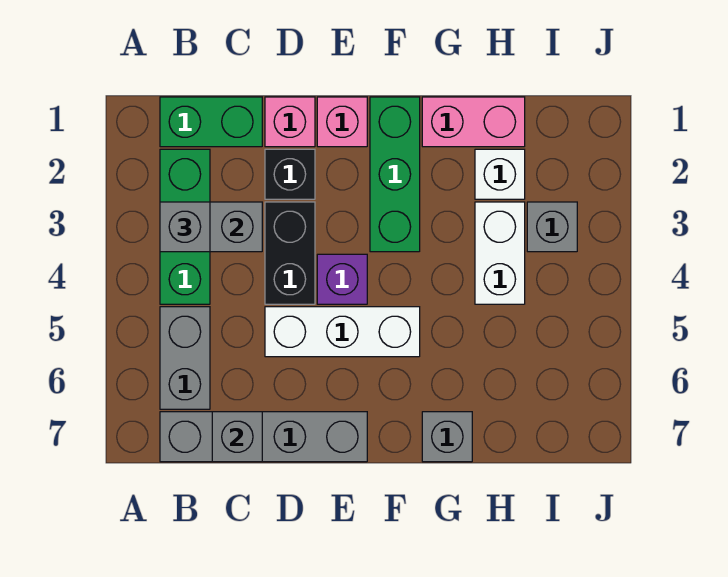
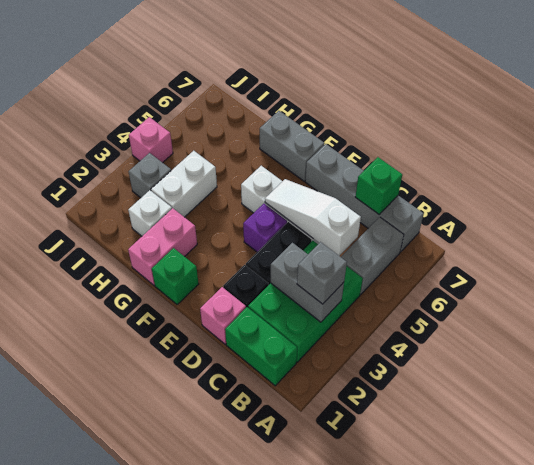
green 1x3 brick [160,149,210,304] -> green 2x3 brick [248,241,363,362]
none -> white 1x3 slope [265,179,361,256]
grey 1x1 brick [212,412,262,462] -> green 1x1 brick [356,157,402,215]
pink 1x1 brick [317,97,367,147] -> pink 1x1 brick moved to [129,117,173,163]
green 1x3 brick [370,97,420,252] -> green 1x1 brick [152,248,199,304]
pink 1x2 brick [422,97,525,147] -> pink 1x2 brick turned to [128,208,197,285]
grey 1x1 brick [422,412,472,462] -> grey 1x2 brick [260,111,325,181]

